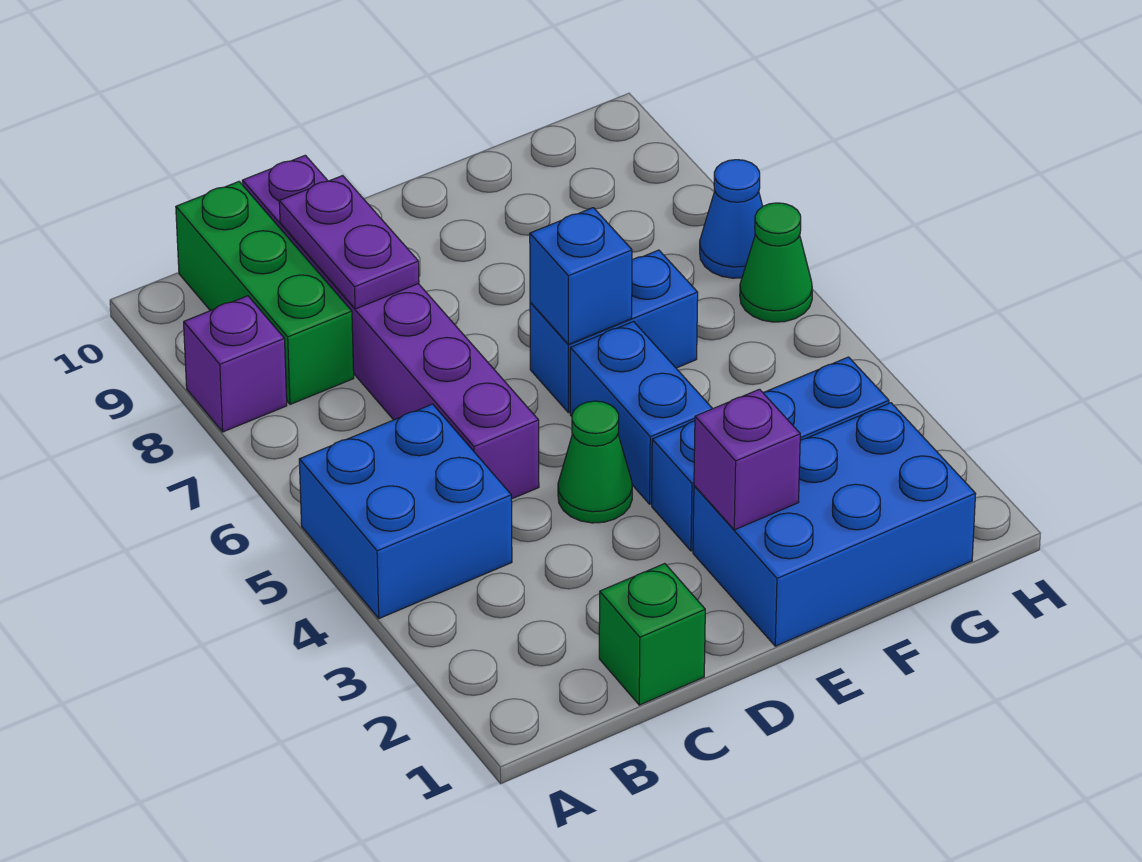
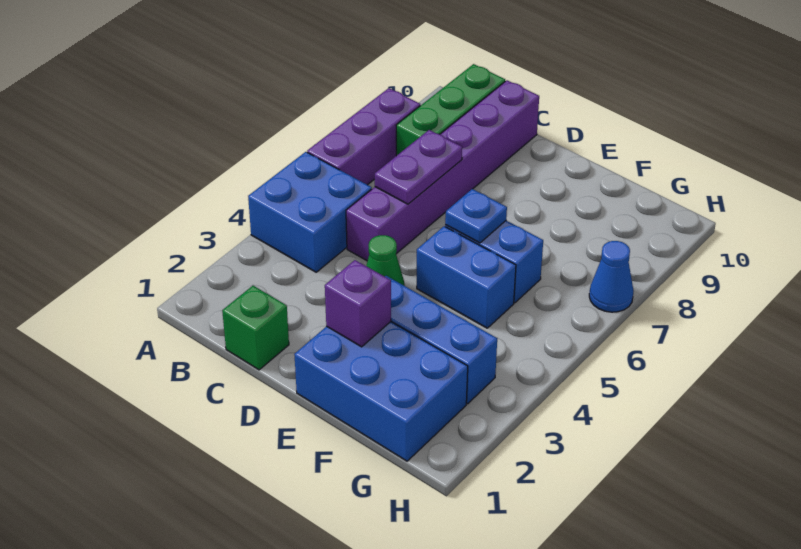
purple 1x1 brick [184,296,287,432] -> purple 1x3 brick [307,88,420,185]
purple 1x2 plate [279,176,419,309] -> purple 1x2 plate moved to [375,130,462,204]
blue 1x2 brick [570,322,713,504] -> blue 1x2 brick turned to [417,226,516,328]
blue 1x1 brick [530,208,632,344] -> blue 1x1 plate [445,189,507,243]
green 1x1 cone [740,203,812,322] -> none

